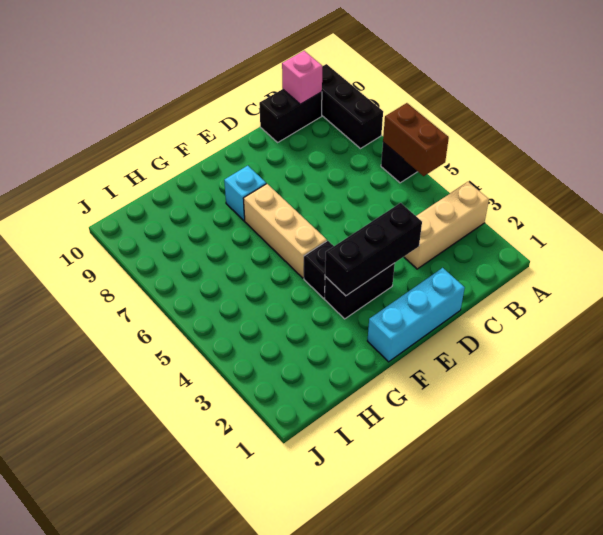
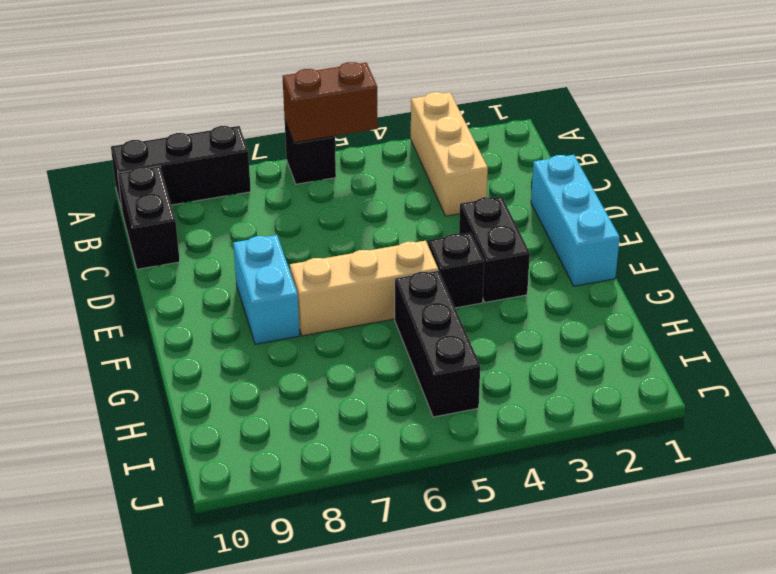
pink 1x1 brick [282,51,322,104] -> none
black 1x3 brick [325,203,422,296] -> black 1x3 brick moved to [395,270,480,417]
cyan 1x1 brick [224,166,266,221] -> cyan 1x2 brick [233,235,300,344]

